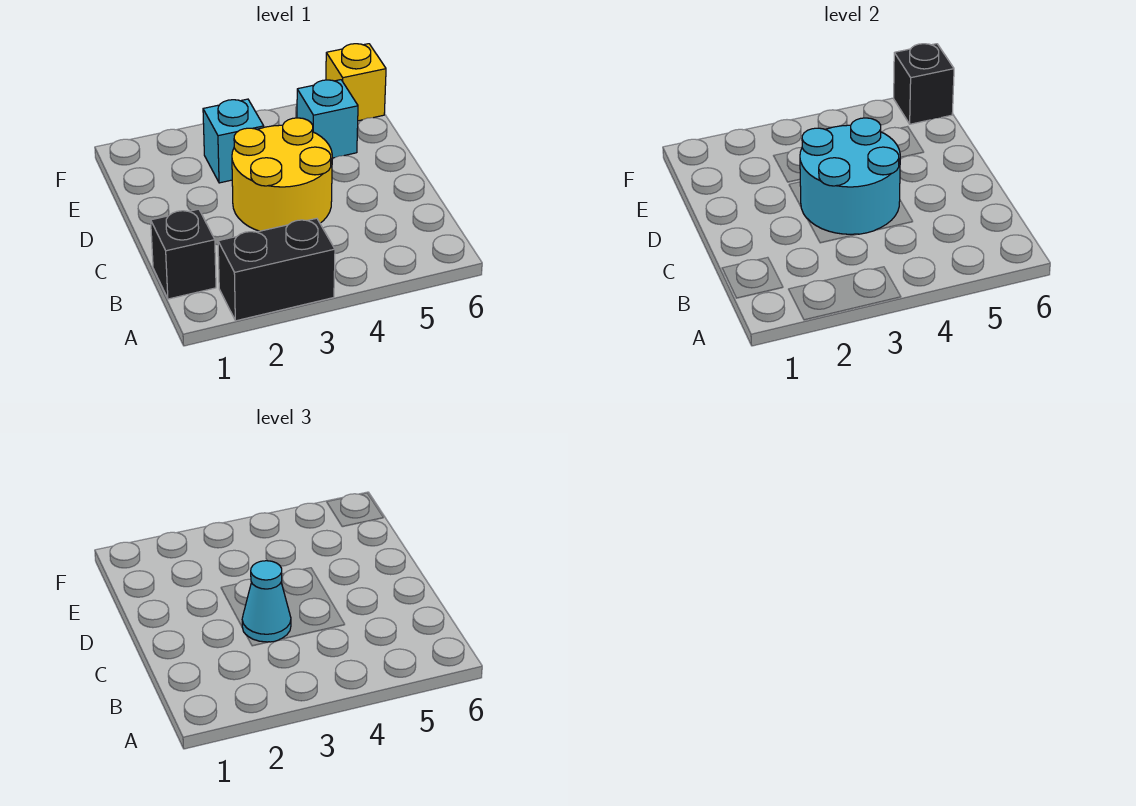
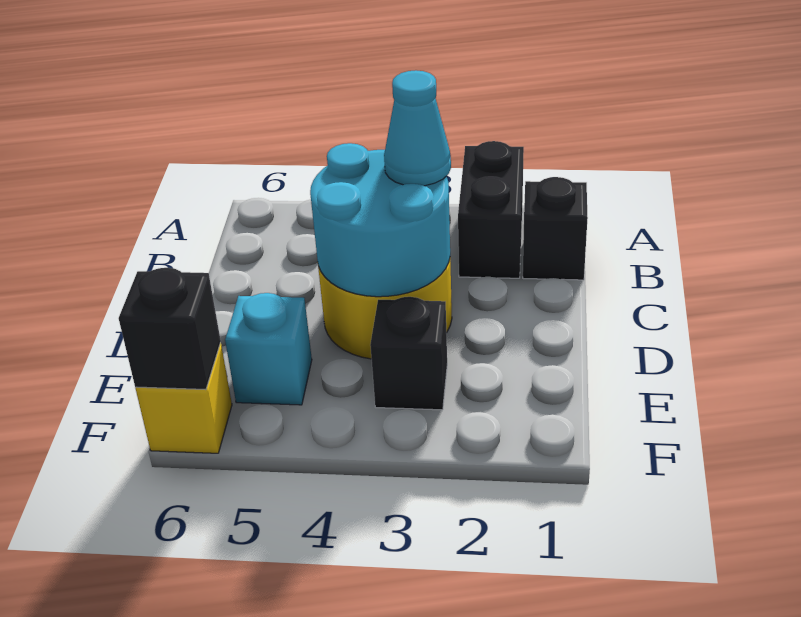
black 1x2 brick [218,218,335,321] -> black 1x2 brick turned to [458,141,524,278]
cyan 1x1 brick [203,99,264,183] -> black 1x1 brick [370,297,447,410]

